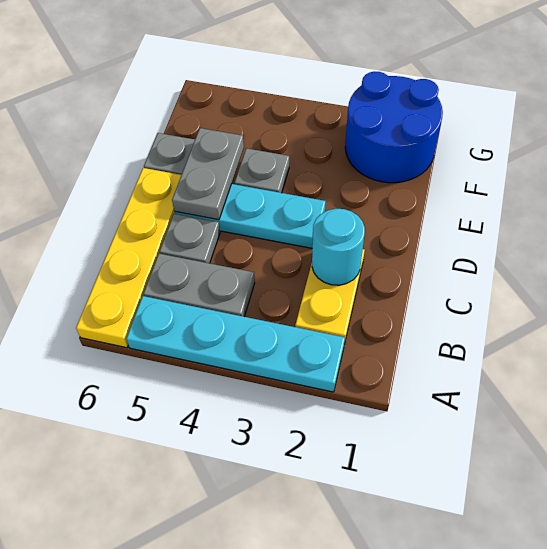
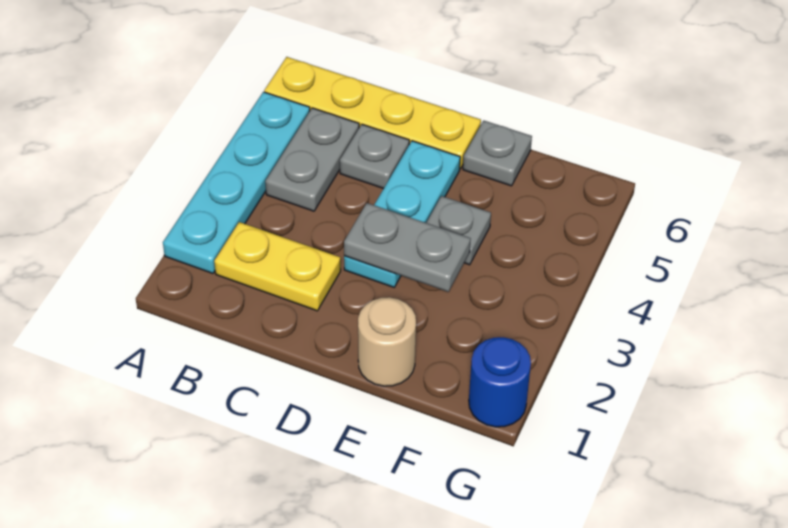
cyan 1x1 round brick [312,209,365,285] -> none
grey 1x2 plate [172,128,244,220] -> grey 1x2 plate moved to [344,203,471,292]
none -> tan 1x1 round brick [358,297,416,386]
blue 2x2 round brick [345,71,443,183] -> blue 1x1 round brick [469,337,531,427]

